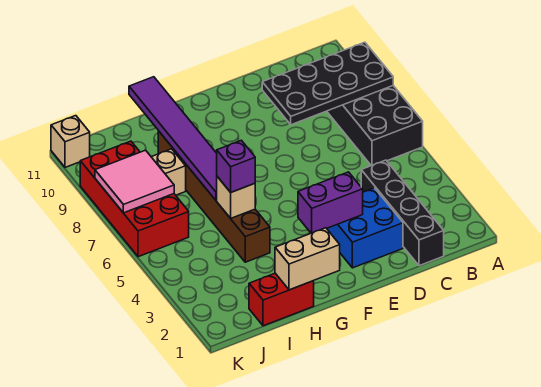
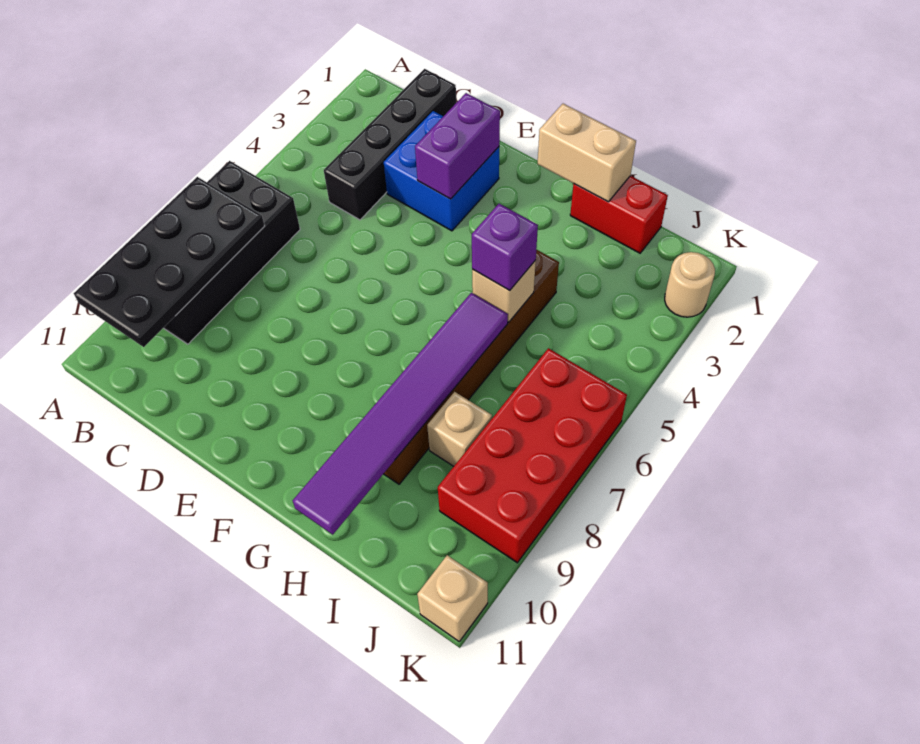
black 2x4 plate [262,42,393,125] -> black 2x4 plate turned to [74,177,265,347]
purple 1x2 brick [298,172,363,233] -> purple 1x2 brick turned to [415,93,500,199]
pink 2x2 tile [95,150,174,213] -> none
none -> tan 1x1 round brick [665,252,715,317]

